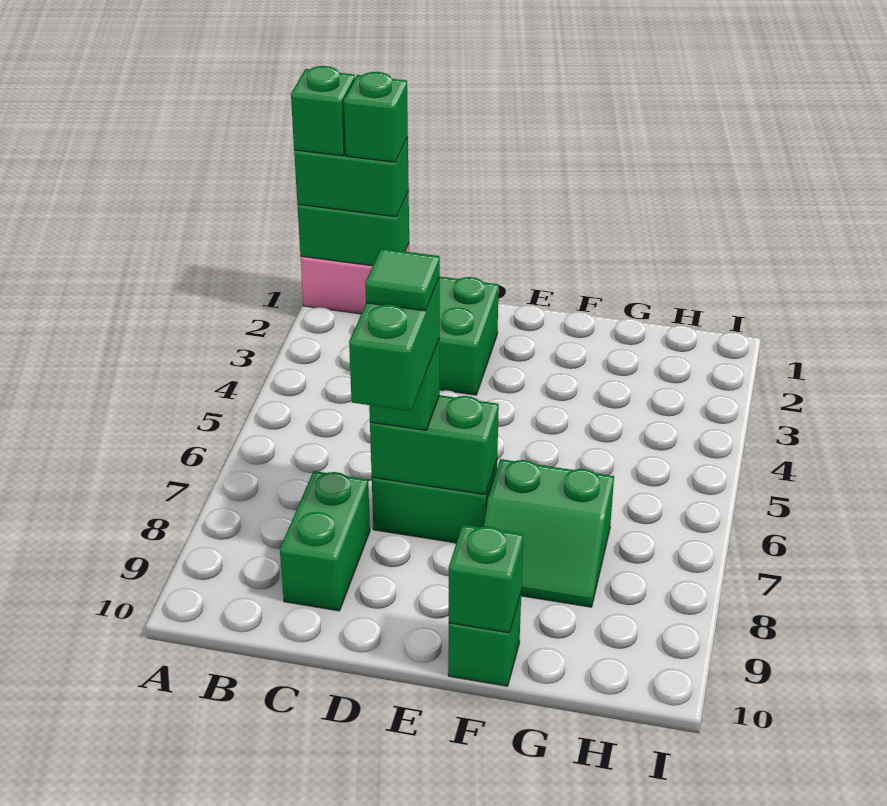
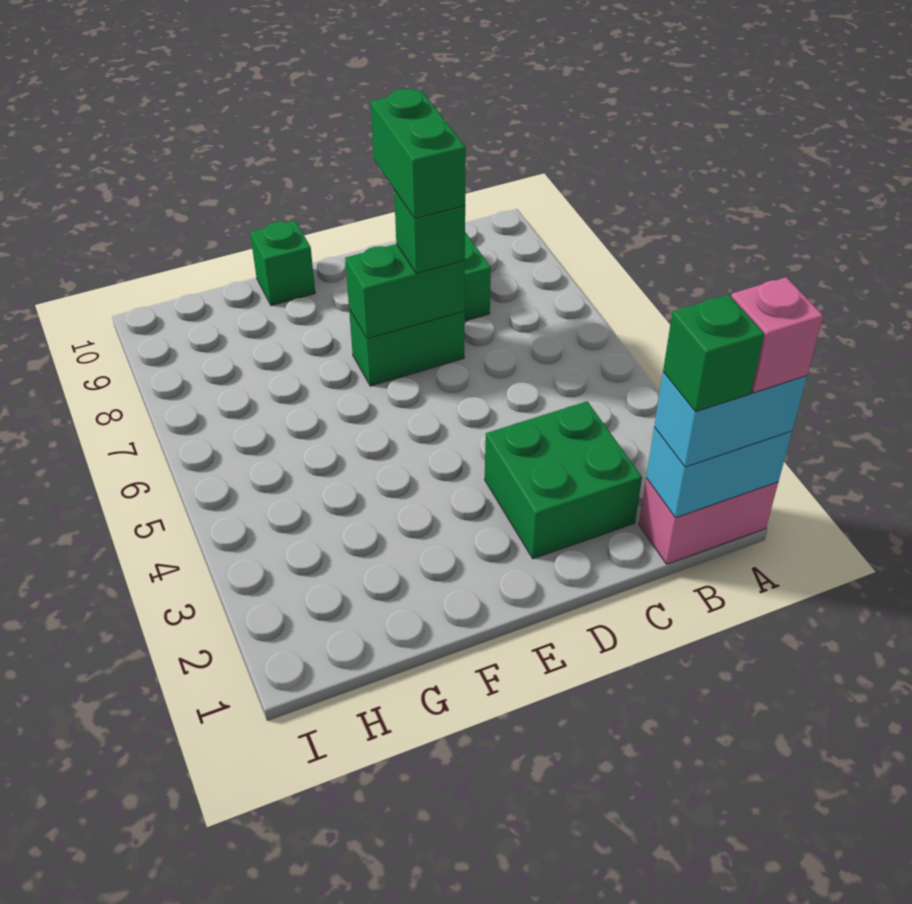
green 1x2 brick [297,191,409,266] -> cyan 1x2 brick [646,427,792,518]
green 1x2 brick [294,137,409,217] -> cyan 1x2 brick [654,372,807,467]
green 1x1 brick [291,66,355,156] -> pink 1x1 brick [731,277,823,393]
green 1x1 tile [365,248,440,311] -> none
green 2x2 slope [484,459,614,607] -> none
green 1x1 brick [449,525,524,633] -> none

